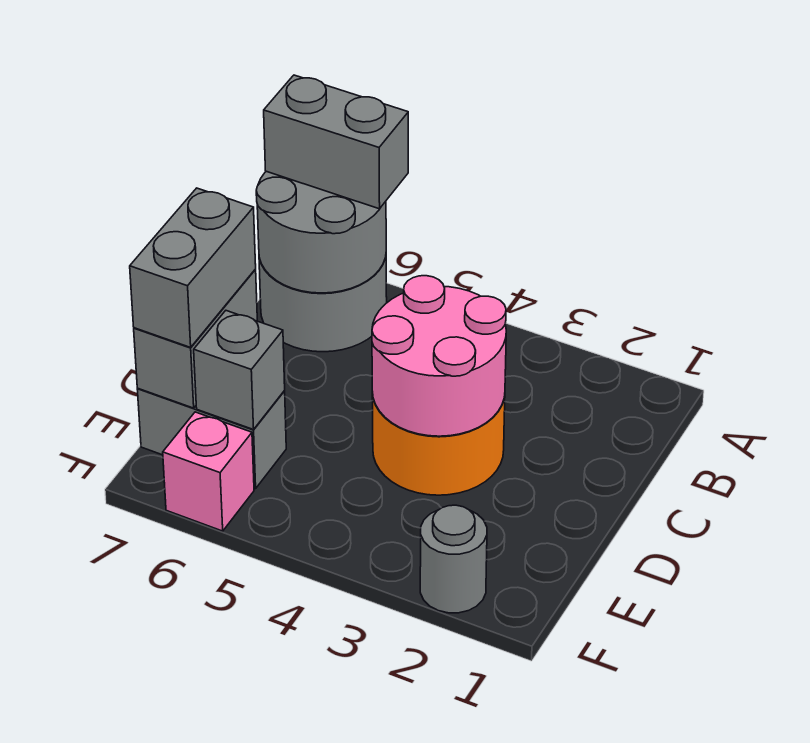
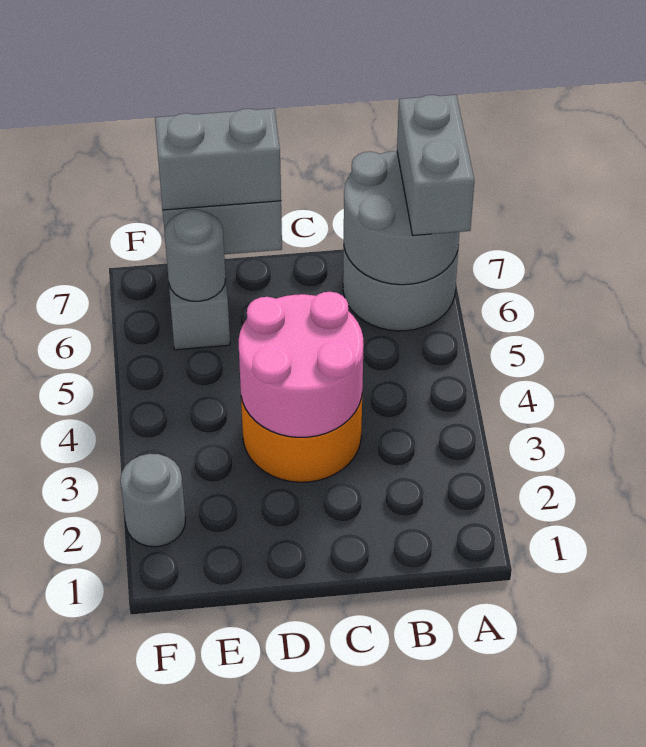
grey 1x1 brick [194,311,285,430] -> grey 1x1 round brick [165,209,226,301]
pink 1x1 brick [163,412,254,531] -> none

